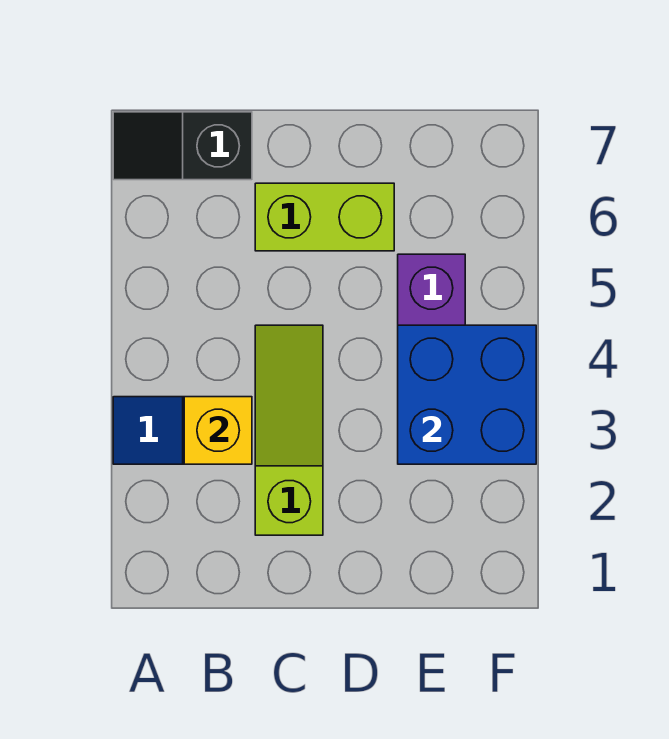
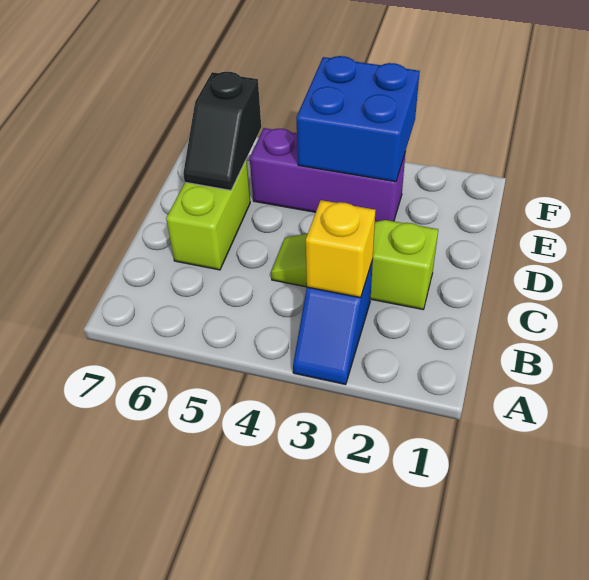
black 1x2 slope [113,112,252,180] -> black 1x2 slope moved to [183,72,261,190]

